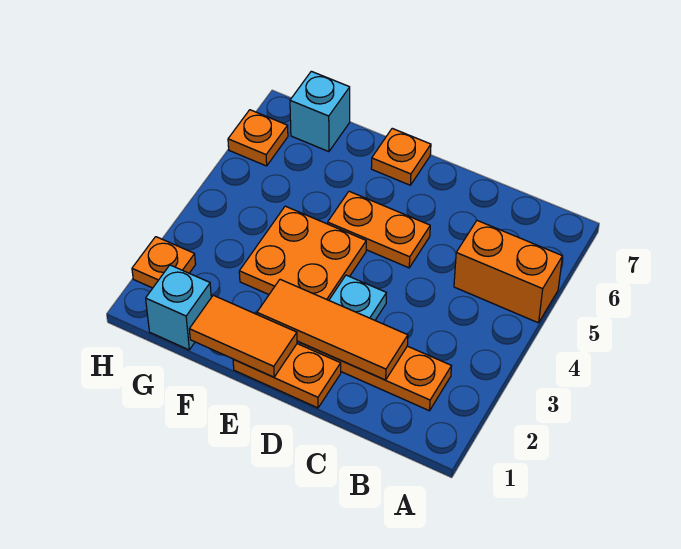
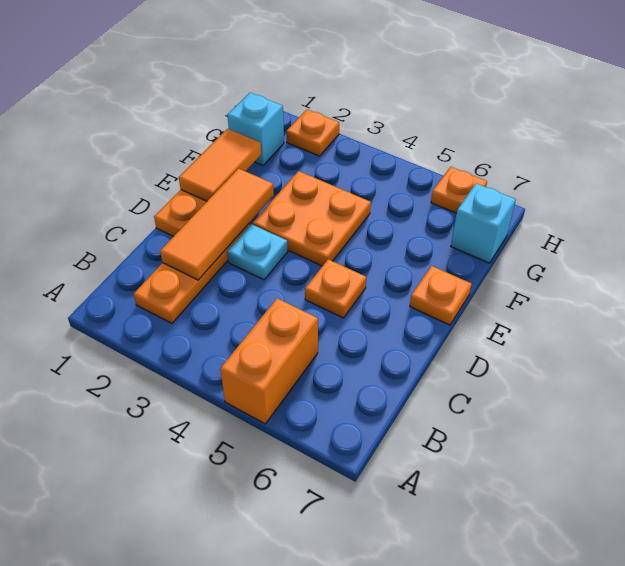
orange 1x2 plate [328,191,430,268] -> orange 1x1 plate [305,259,366,318]

